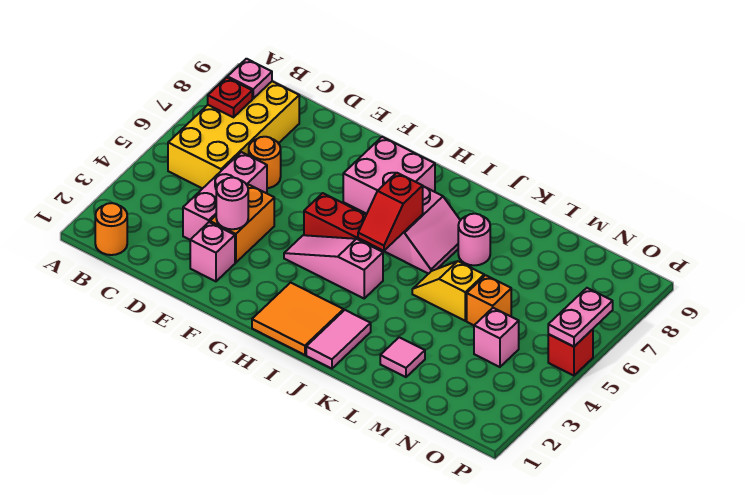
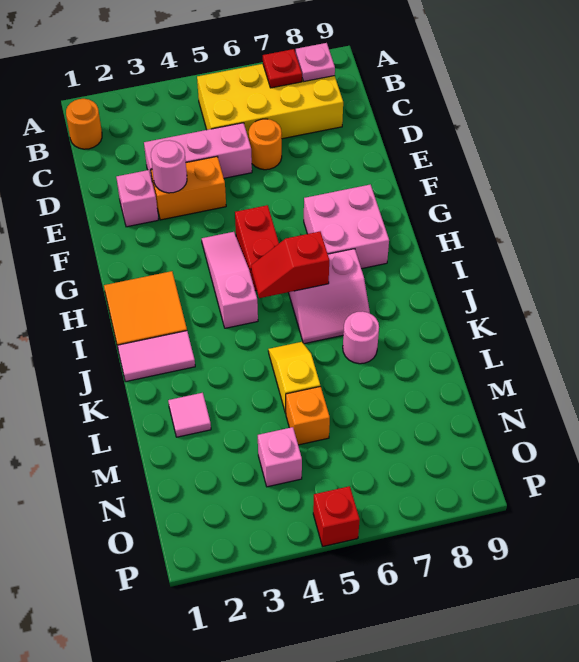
pink 1x2 plate [548,288,613,347] -> none

